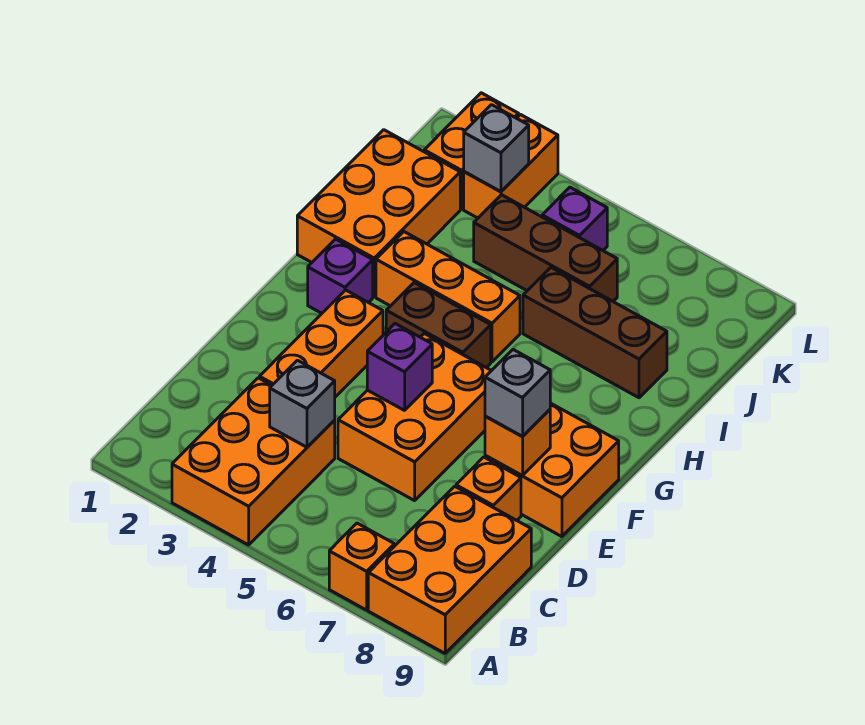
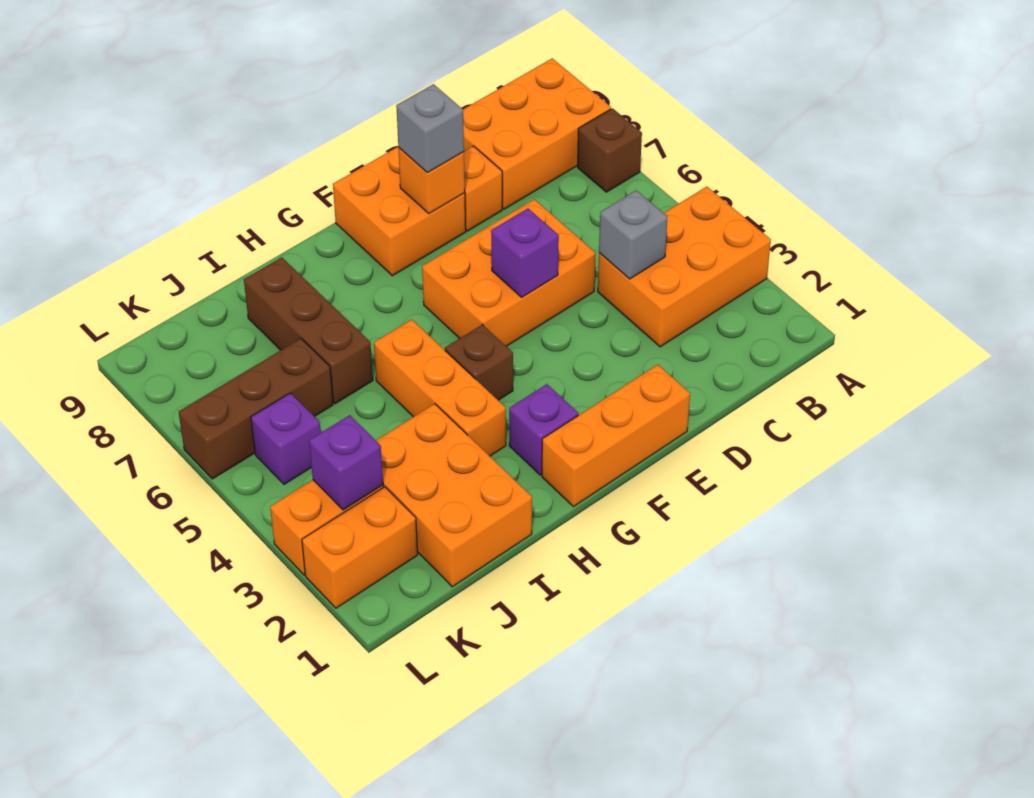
orange 1x1 brick [329,523,394,610] -> brown 1x1 brick [578,108,642,192]
orange 1x3 brick [259,290,383,397] -> orange 1x3 brick moved to [542,365,690,507]
brown 1x2 brick [386,283,491,368] -> brown 1x1 brick [445,324,513,400]
orange 2x3 brick [297,130,460,297] -> orange 2x3 brick turned to [376,404,532,587]
brown 1x3 brick [474,195,617,301] -> brown 1x3 brick turned to [179,339,333,479]
grey 1x1 brick [464,105,529,192] -> purple 1x1 brick [309,415,383,510]

